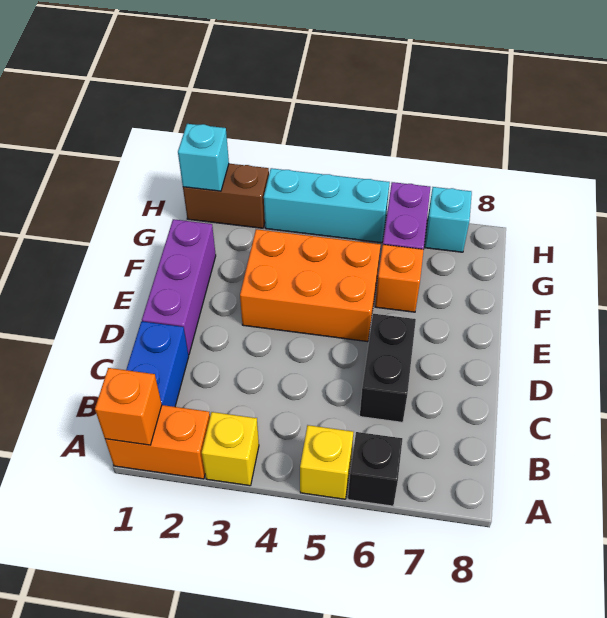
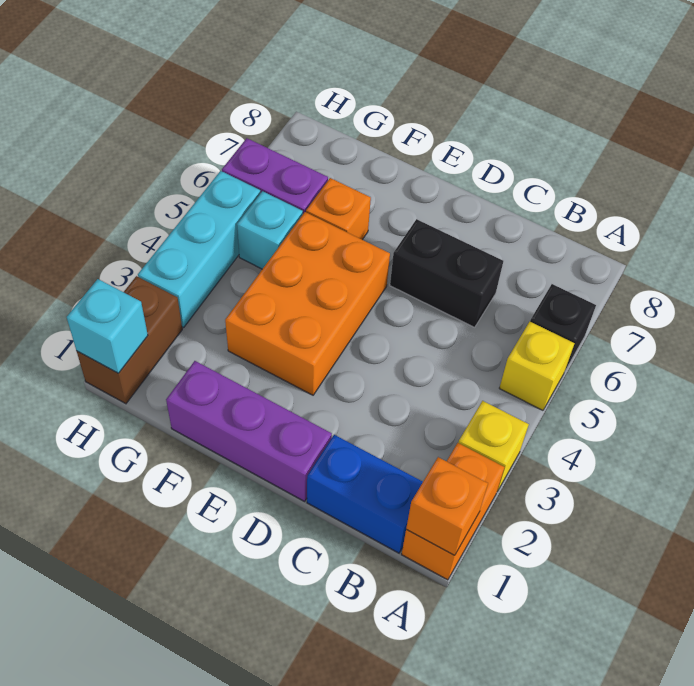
cyan 1x1 brick [425,187,472,252] -> cyan 1x1 brick moved to [237,191,303,269]

